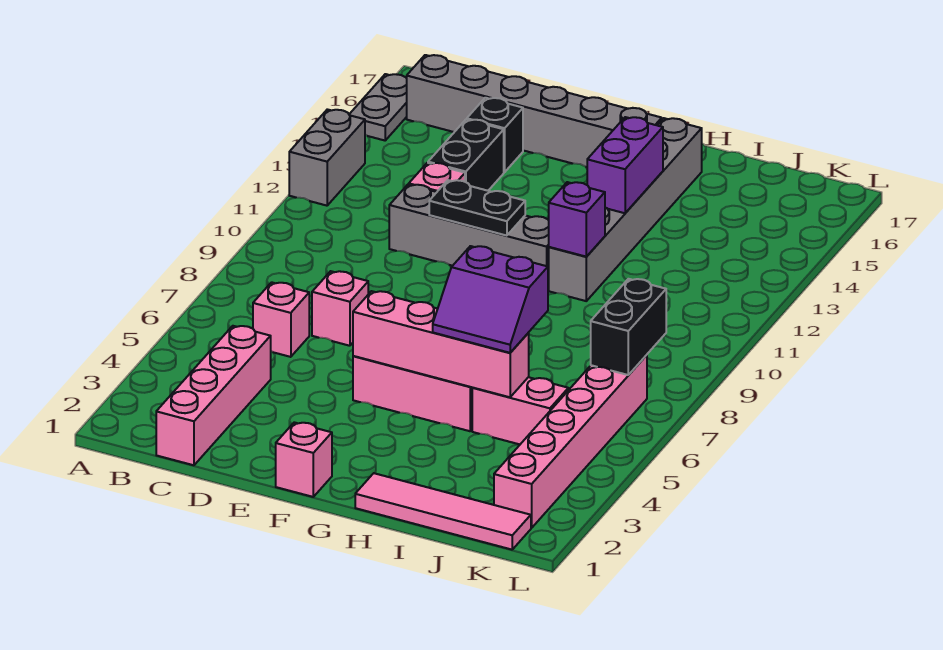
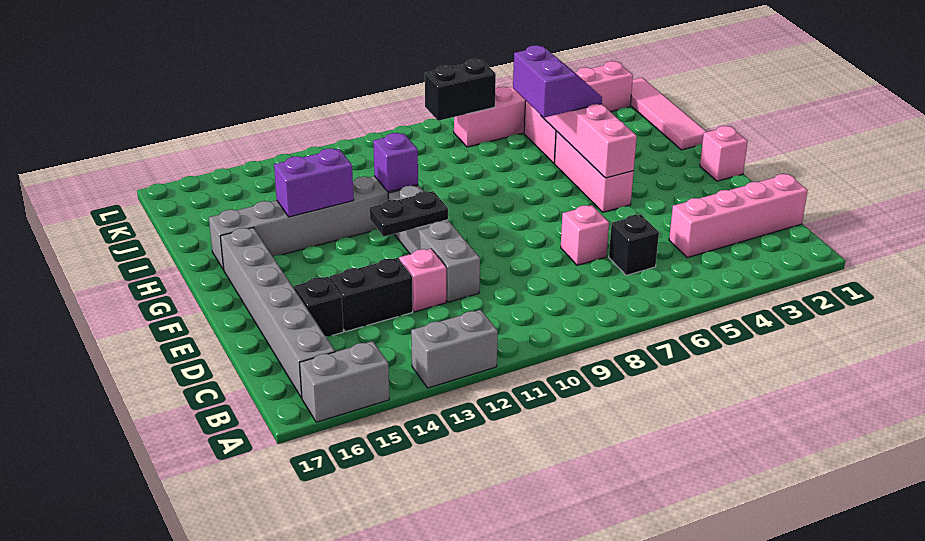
grey 1x2 plate [349,74,407,140] -> grey 1x2 brick [300,341,389,422]
pink 1x1 brick [253,282,309,357] -> black 1x1 brick [609,215,659,275]
black 1x2 plate [429,180,525,236] -> black 1x2 plate turned to [369,191,448,237]

